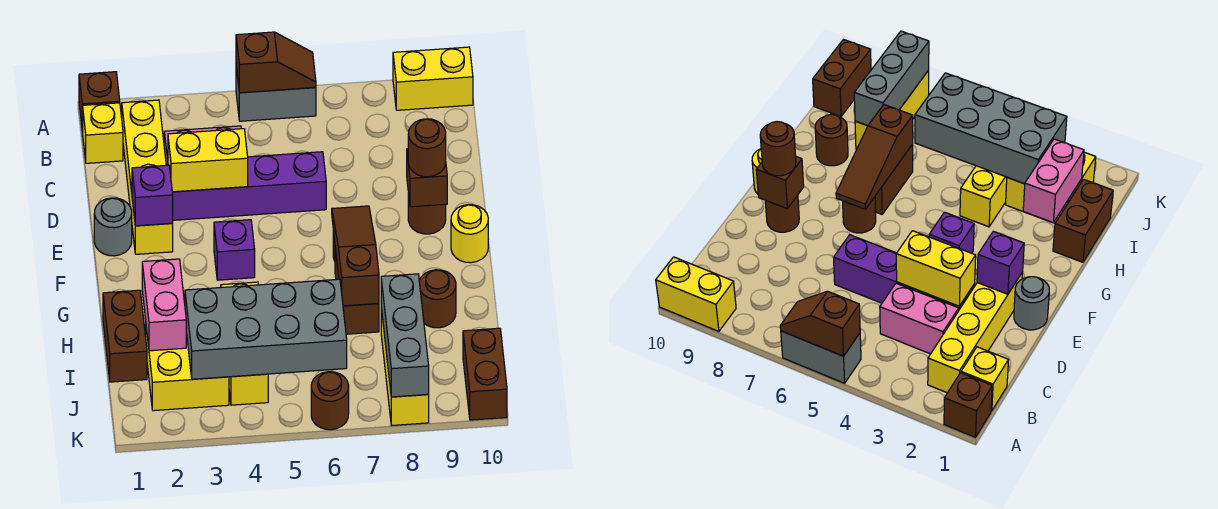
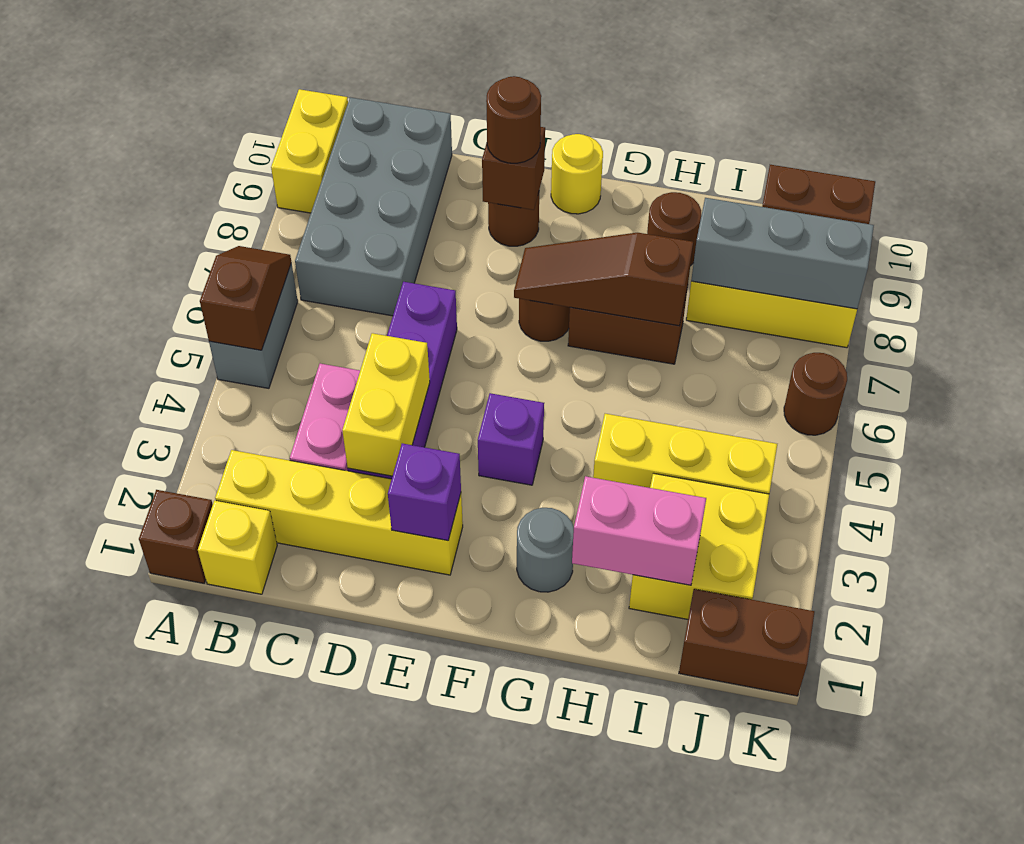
grey 1x1 round brick [94,198,132,256] -> grey 1x1 round brick moved to [517,508,574,592]
brown 1x2 brick [103,290,147,382] -> brown 1x2 brick moved to [679,589,814,696]
grey 2x4 brick [185,279,347,379] -> grey 2x4 brick moved to [295,97,452,316]

